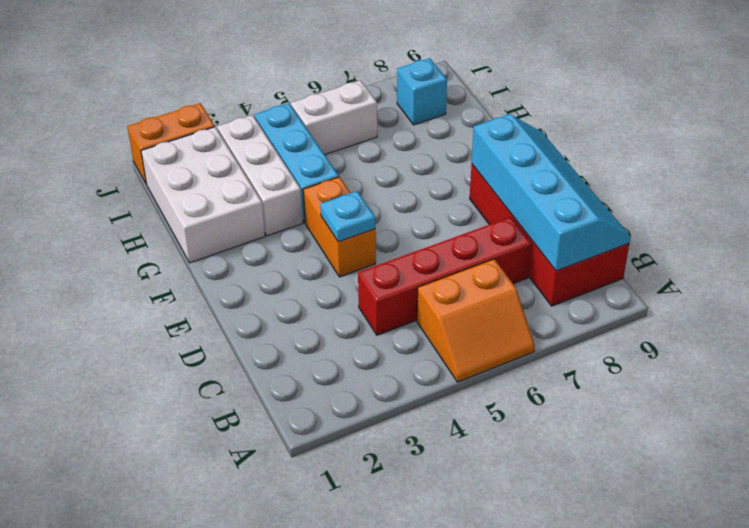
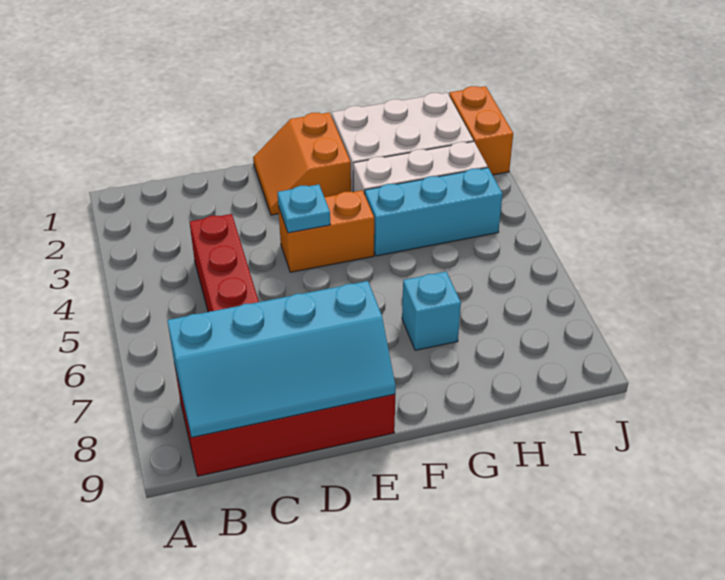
orange 2x2 slope [417,259,535,382] -> orange 2x2 slope moved to [253,112,351,215]
white 1x2 brick [291,80,377,155] -> none
cyan 1x1 brick [397,58,447,125] -> cyan 1x1 brick moved to [402,272,461,350]

